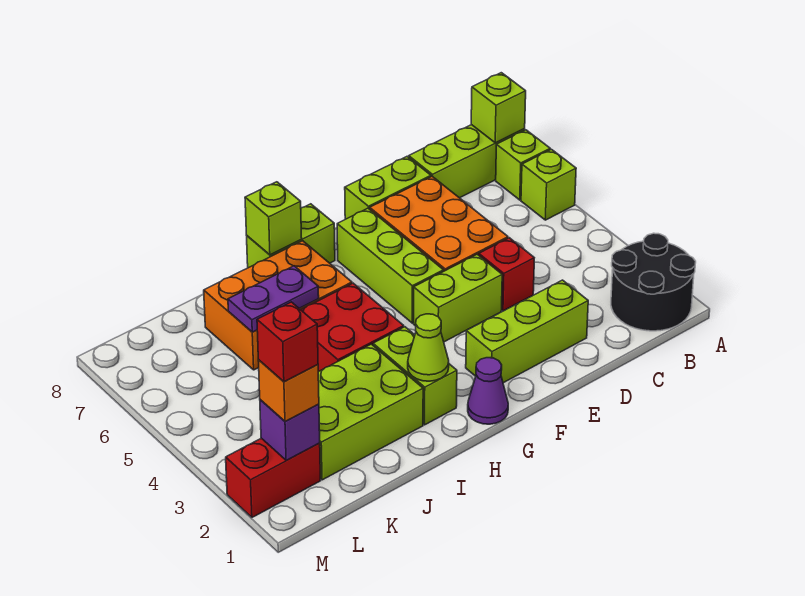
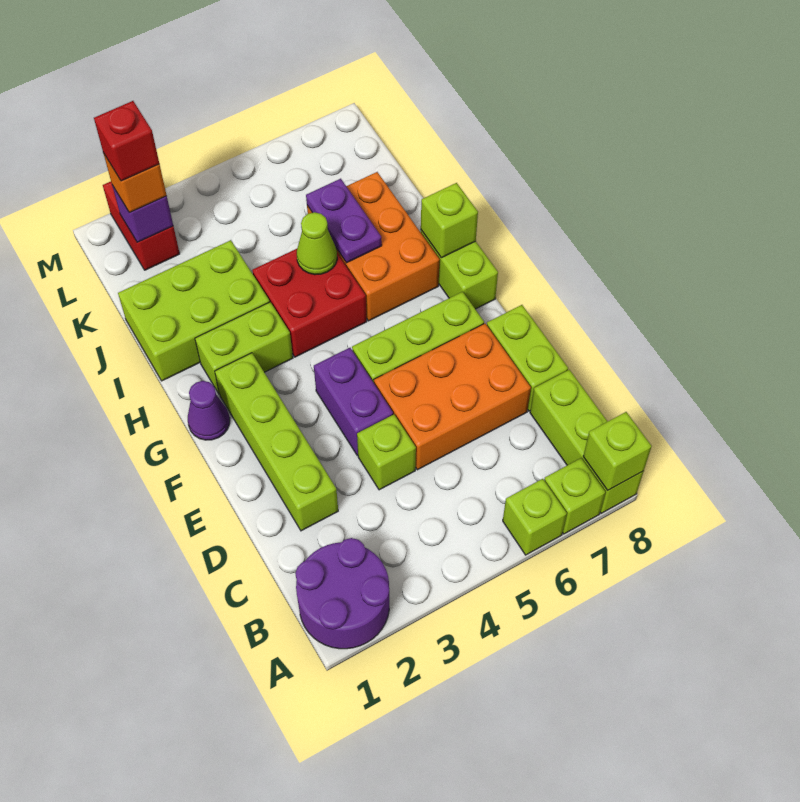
black 2x2 round brick [611,233,696,331] -> purple 2x2 round brick [295,538,389,649]
lime 1x3 brick [466,280,588,383] -> lime 1x4 brick [215,353,338,531]
red 1x1 brick [479,238,534,311] -> lime 1x1 brick [357,414,416,490]
lime 1x2 brick [414,254,502,342] -> purple 1x2 brick [314,348,393,455]
lime 1x1 cone [408,314,449,381] -> lime 1x1 cone moved to [297,212,337,275]
lime 2x3 brick [318,344,423,480] -> lime 2x3 brick turned to [118,240,270,381]

